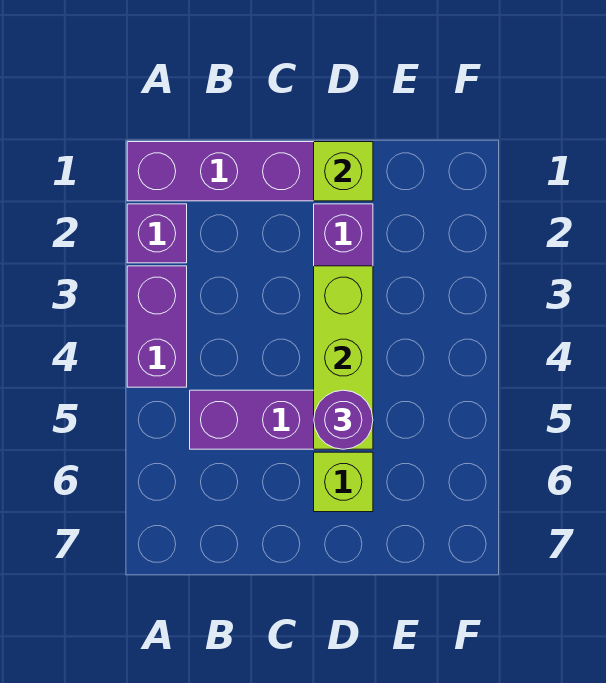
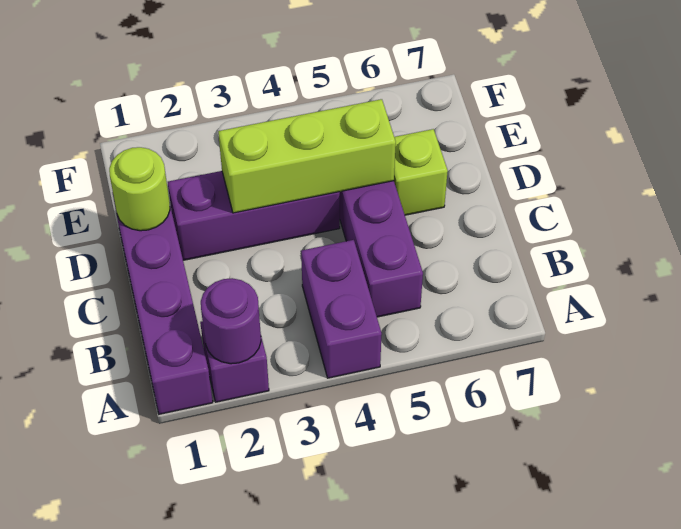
purple 1x2 brick [127,266,187,387] -> purple 1x2 brick turned to [301,240,382,378]
lime 1x1 brick [314,142,373,201] -> lime 1x1 round brick [109,147,170,231]
purple 1x1 round brick [314,390,373,449] -> purple 1x1 round brick moved to [201,278,261,364]

